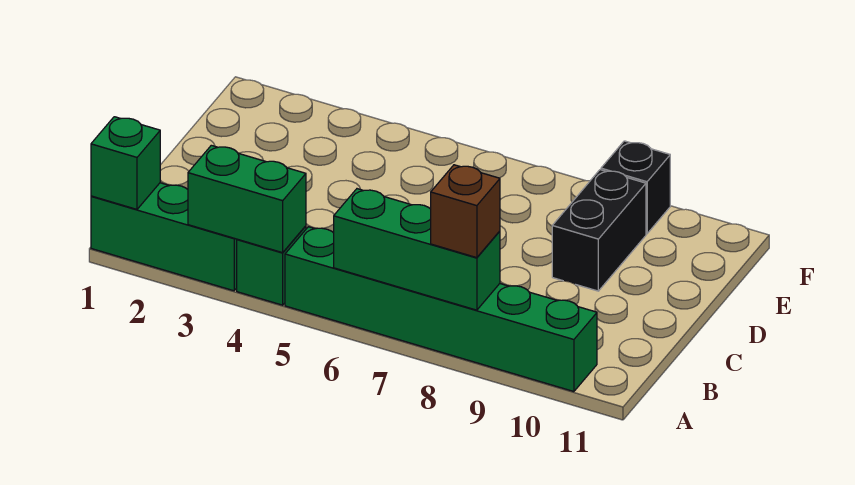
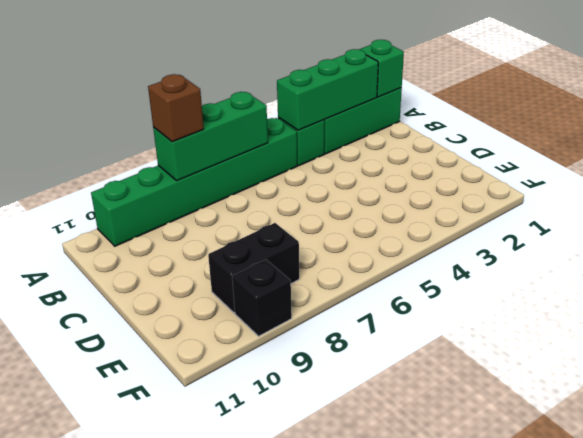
green 1x2 brick [188,145,306,253] -> green 1x3 brick [277,49,378,130]
black 1x2 brick [552,170,646,291] -> black 1x2 brick turned to [208,223,299,313]

